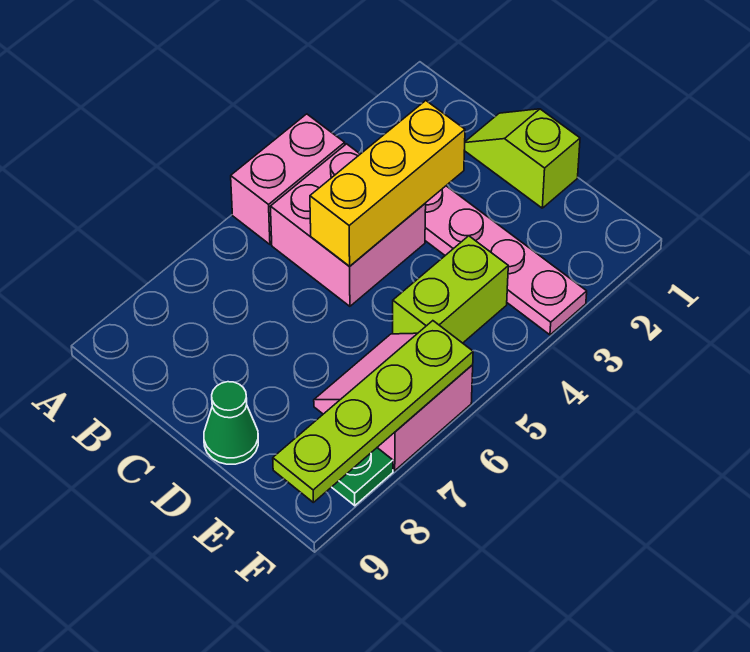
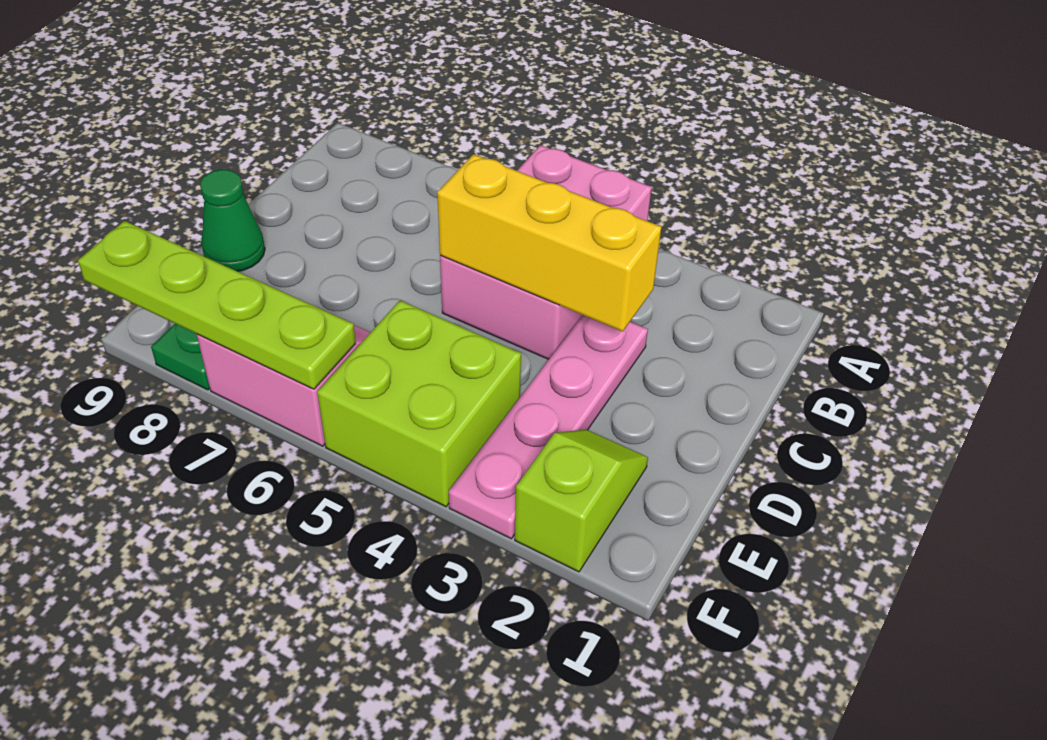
lime 1x2 slope [464,109,580,208] -> lime 1x2 slope moved to [515,429,648,572]
lime 1x2 brick [393,236,508,343] -> lime 2x2 brick [317,301,521,507]

